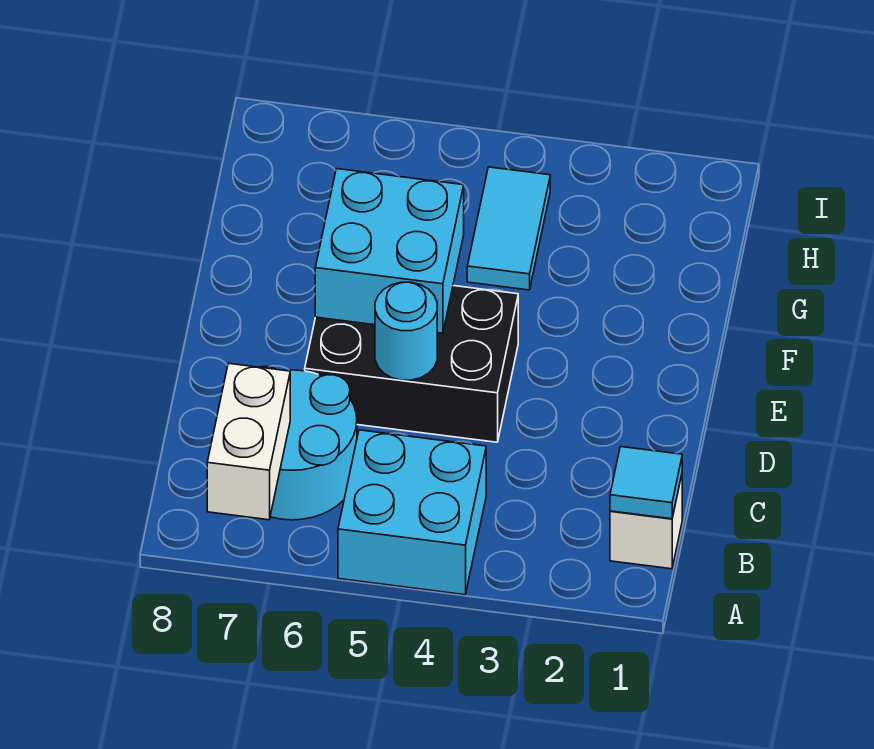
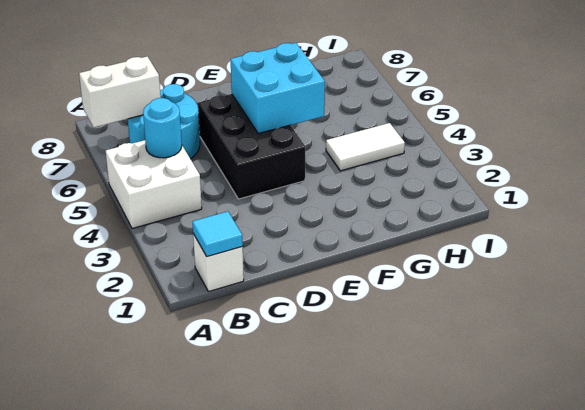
cyan 2x2 brick [338,430,486,595] -> white 2x2 brick [106,140,202,229]
cyan 1x1 round brick [375,282,437,380] -> cyan 1x1 round brick moved to [143,98,182,158]
cyan 1x2 tile [467,167,550,290] -> white 1x2 tile [326,123,405,171]

